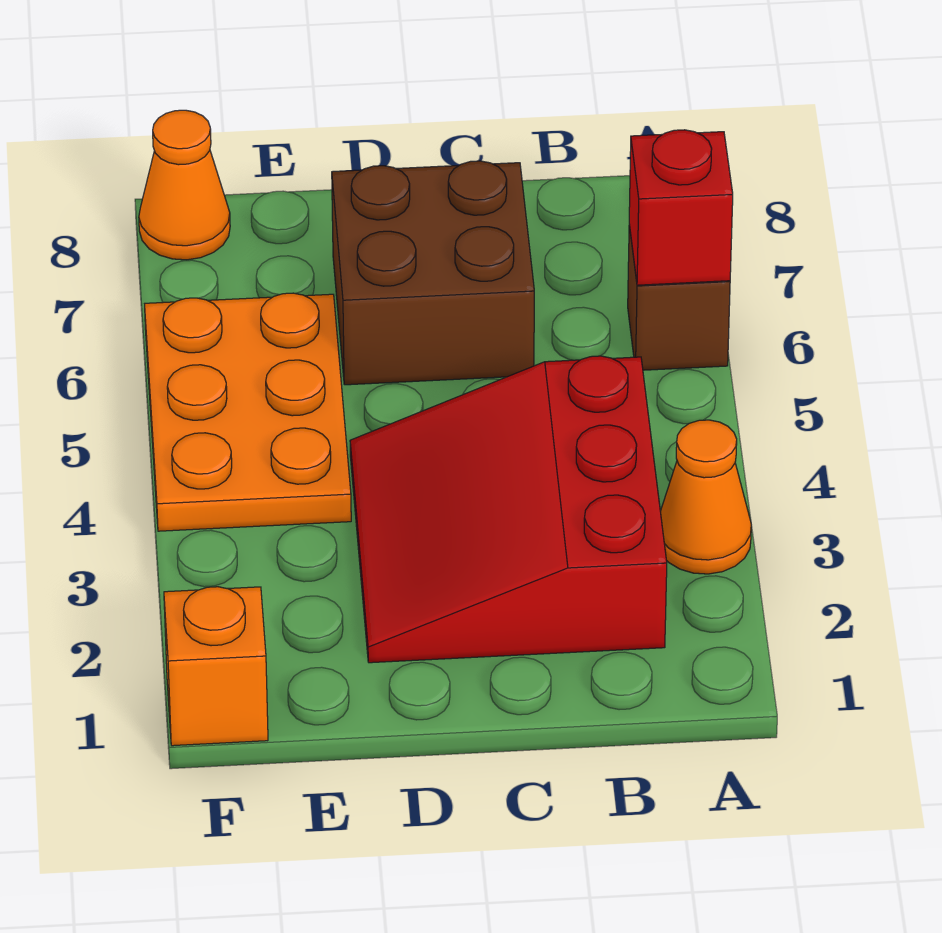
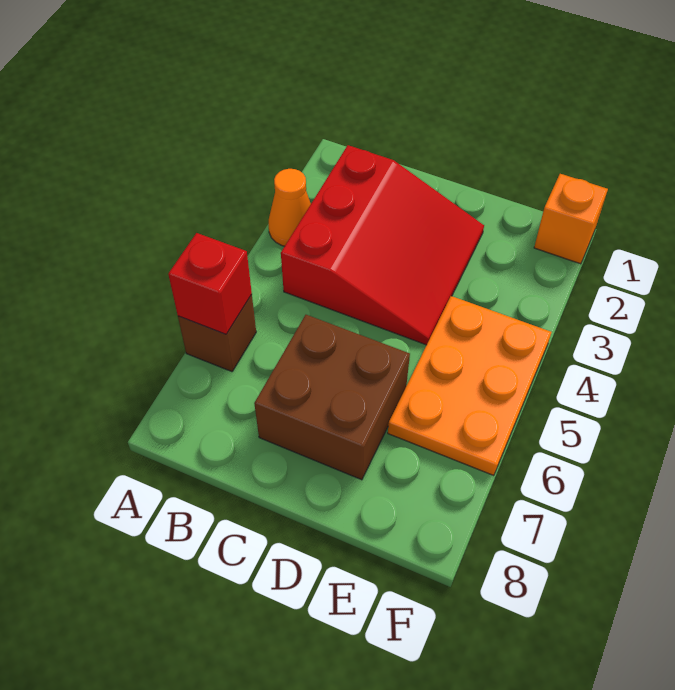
orange 1x1 cone [139,110,230,260] -> none

